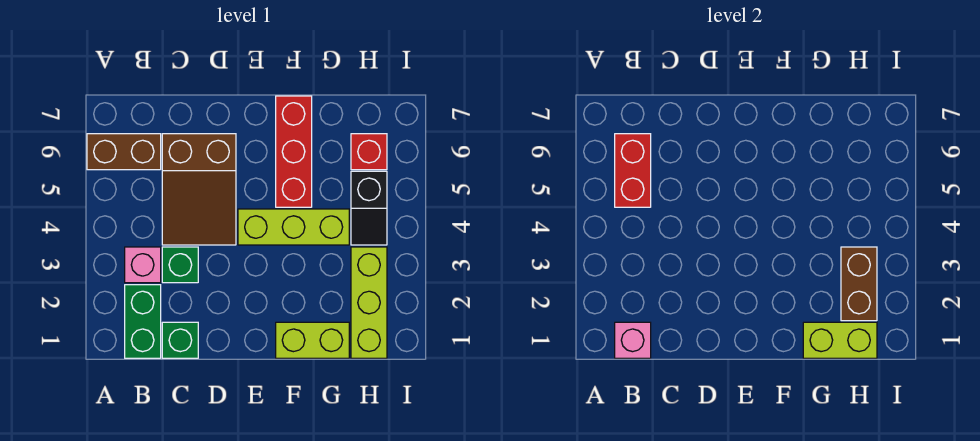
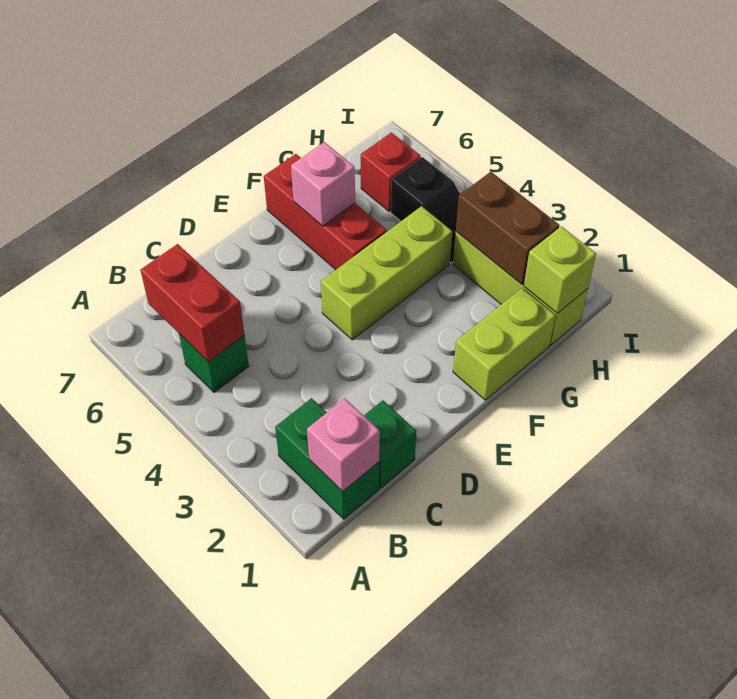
brown 1x2 brick [87,134,161,170] -> none
pink 1x1 brick [125,247,161,283] -> pink 1x1 brick moved to [291,142,355,226]
green 1x1 brick [162,247,198,283] -> green 1x1 brick moved to [179,334,249,393]
brown 2x3 slope [162,134,236,245] -> none
lime 1x2 brick [803,322,877,358] -> lime 1x1 brick [524,226,596,313]

